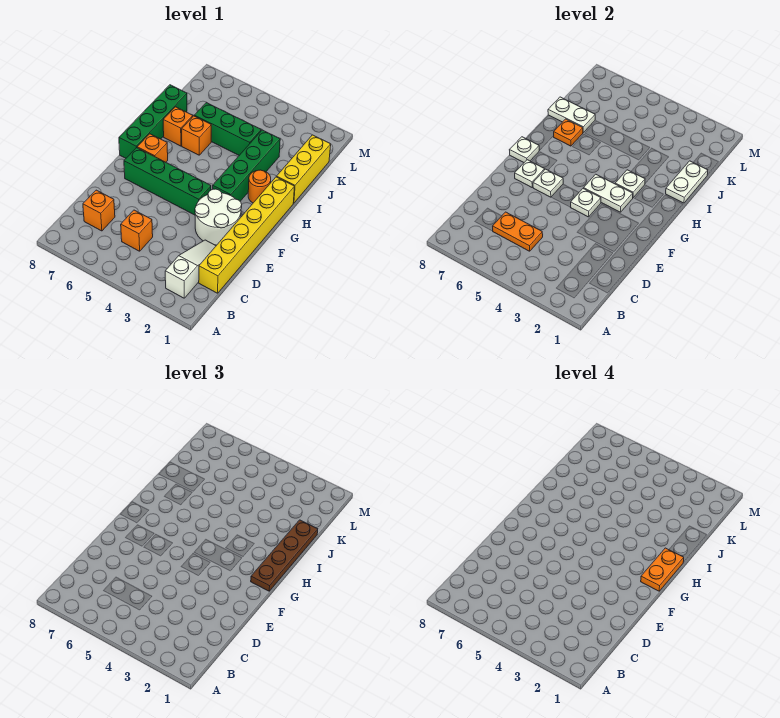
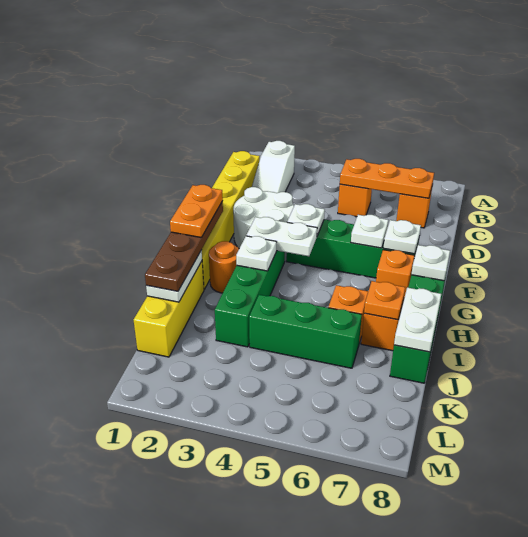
orange 1x2 plate [493,212,543,251] -> orange 1x3 plate [340,159,434,198]
white 1x2 plate [548,97,595,132] -> white 1x2 plate turned to [394,287,441,352]

